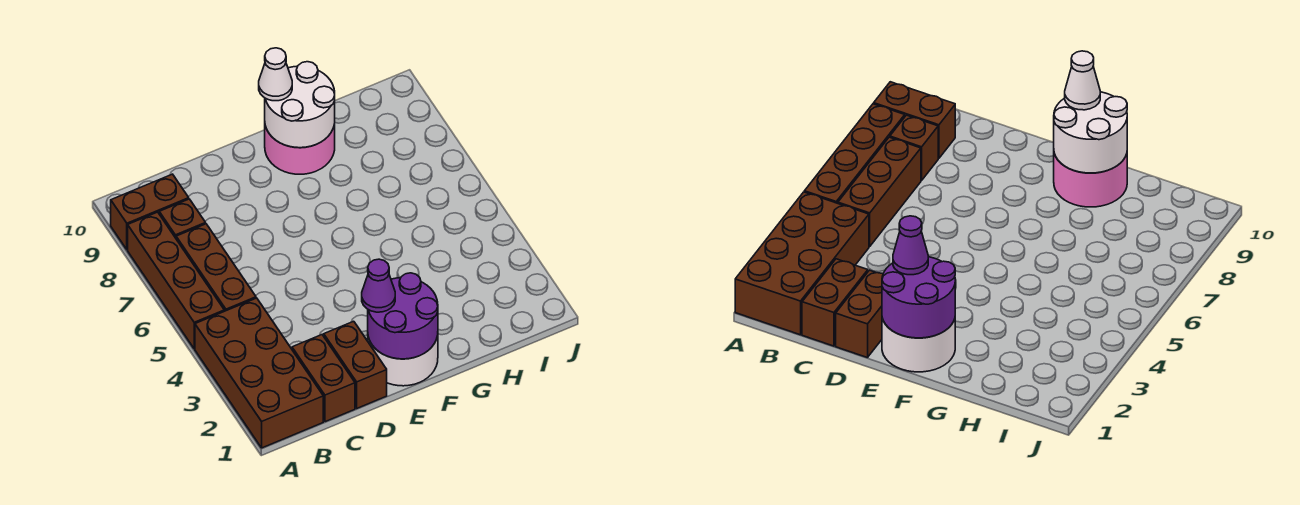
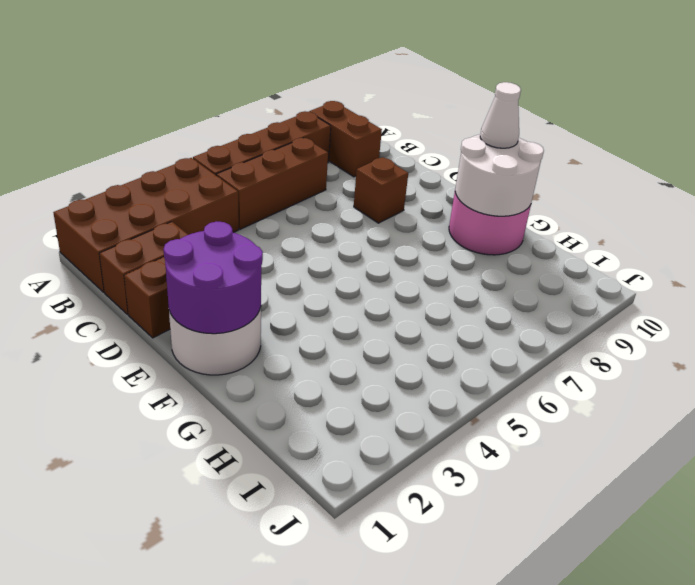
brown 1x1 brick [159,199,206,238] -> brown 1x1 brick moved to [354,157,408,223]
purple 1x1 cone [362,259,395,312] -> none

